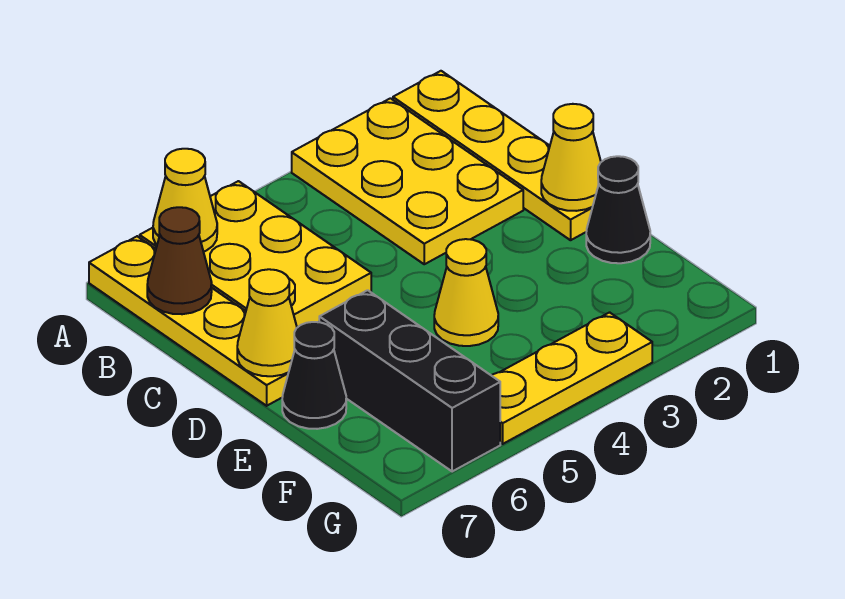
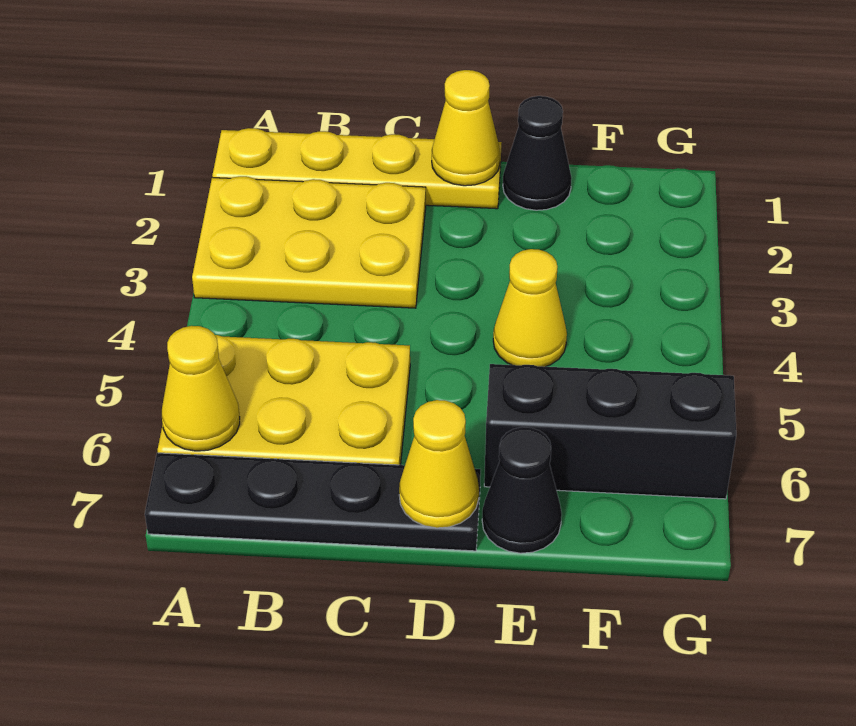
yellow 1x4 plate [89,236,289,406] -> black 1x4 plate [145,453,481,551]
brown 1x1 cone [147,207,212,314] -> none
yellow 1x3 plate [491,312,652,444] -> none

